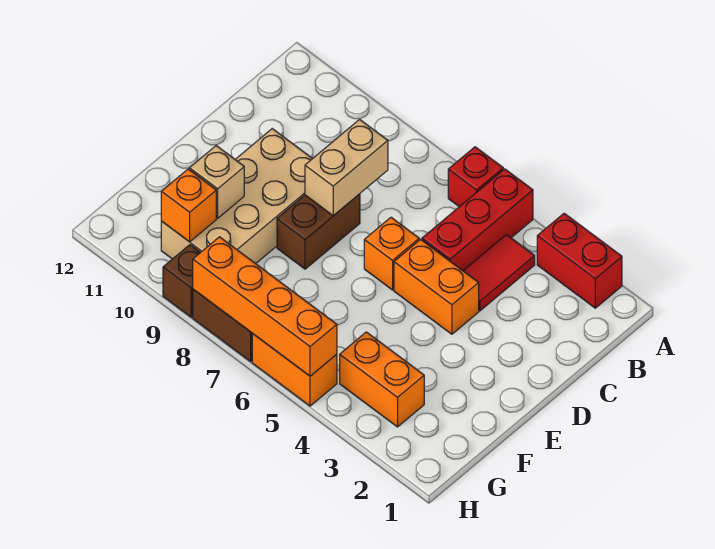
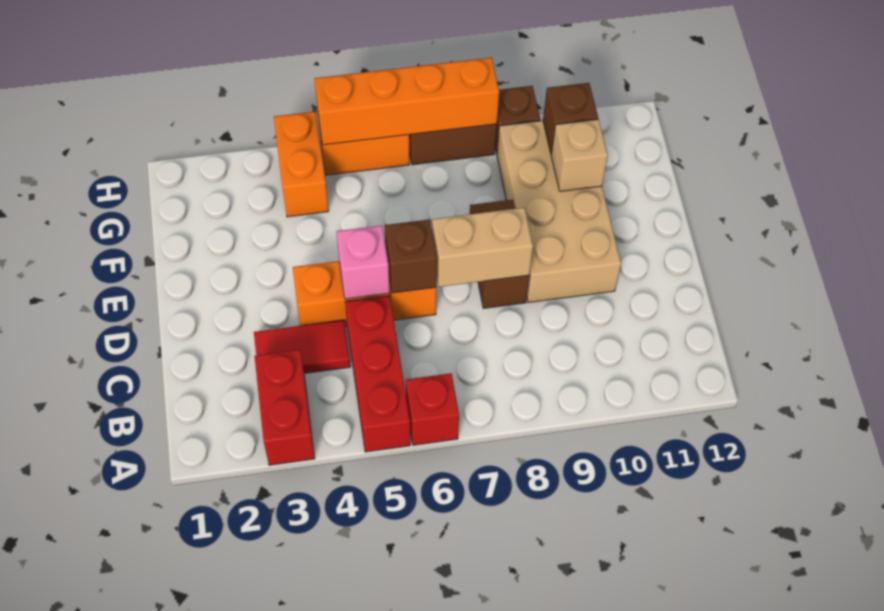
red 1x2 brick [537,213,622,308] -> red 1x2 brick turned to [255,350,315,465]
red 1x2 tile [463,235,535,311] -> red 1x2 tile turned to [254,320,351,373]
tan 1x2 brick [305,119,388,216] -> tan 1x2 brick turned to [432,208,533,287]
none -> pink 1x1 brick [336,225,390,299]
none -> brown 1x1 brick [384,219,437,293]
orange 1x2 brick [340,332,424,427] -> orange 1x2 brick turned to [274,112,329,217]
orange 1x1 brick [161,169,216,242] -> brown 1x1 brick [543,83,598,154]

